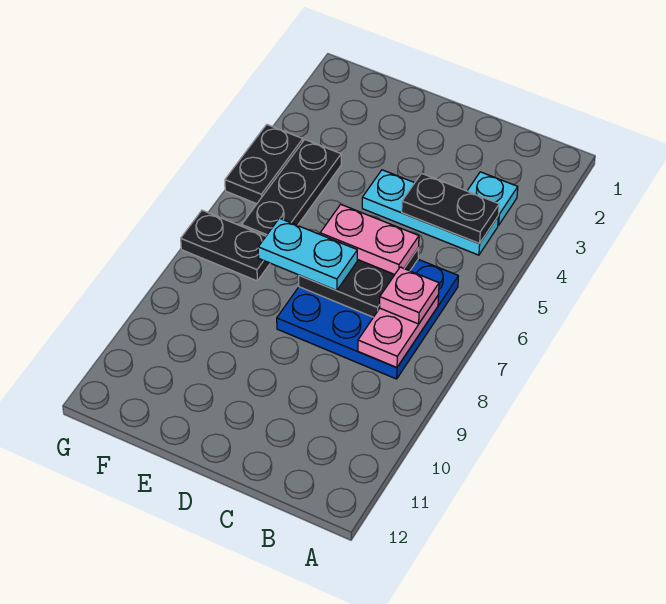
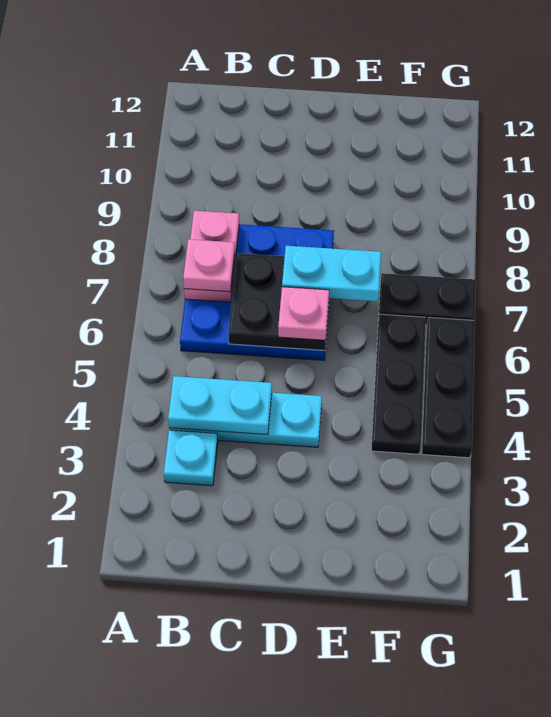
black 1x2 plate [402,173,499,244] -> cyan 1x2 plate [168,376,272,435]
pink 1x2 plate [320,204,419,274] -> pink 1x1 plate [278,287,329,340]
black 1x2 plate [225,125,303,204] -> black 1x3 plate [422,317,475,458]

